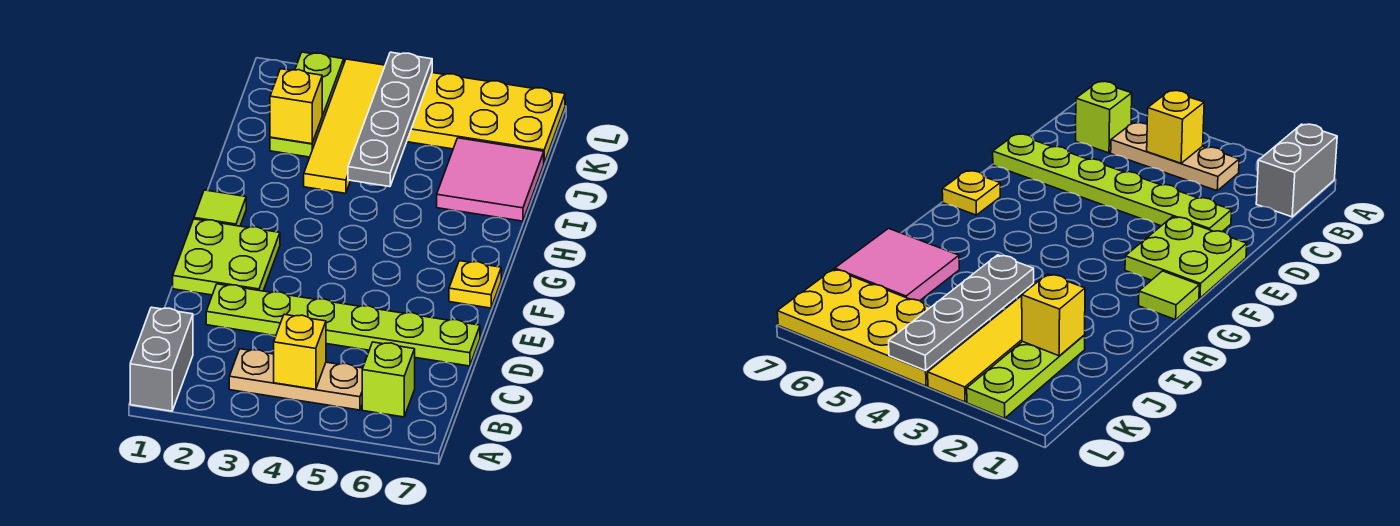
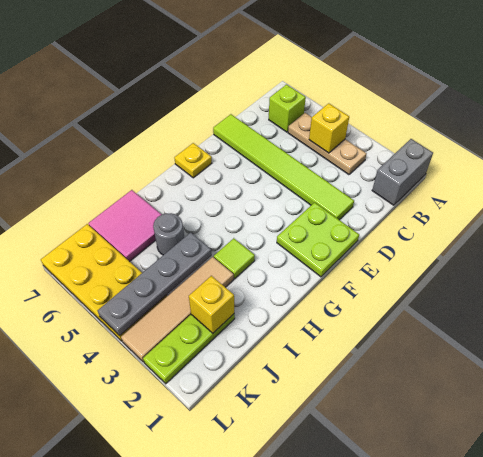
lime 1x6 plate [206,284,480,366] -> lime 1x6 tile [213,114,354,220]
lime 1x1 tile [194,190,246,226] -> lime 1x1 tile moved to [214,238,255,279]
yellow 1x4 tile [304,59,385,193] -> tan 1x4 tile [121,257,234,362]
none -> grey 1x1 round brick [153,213,184,255]

